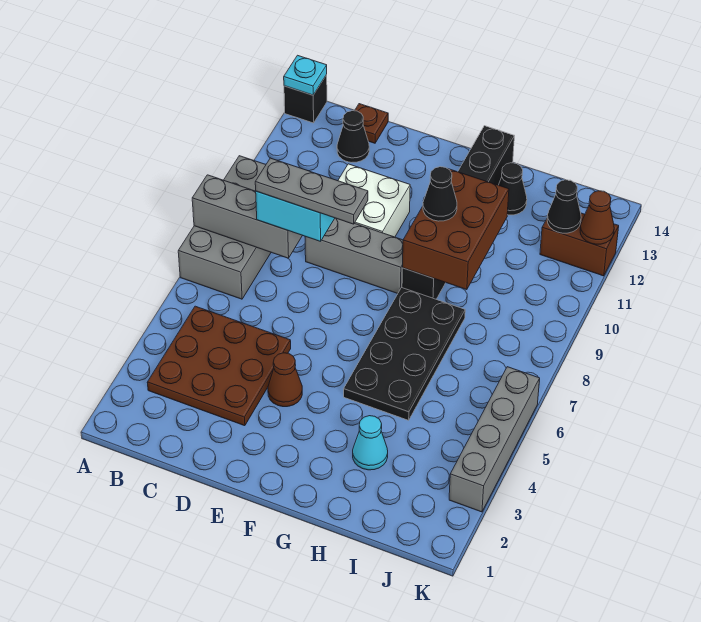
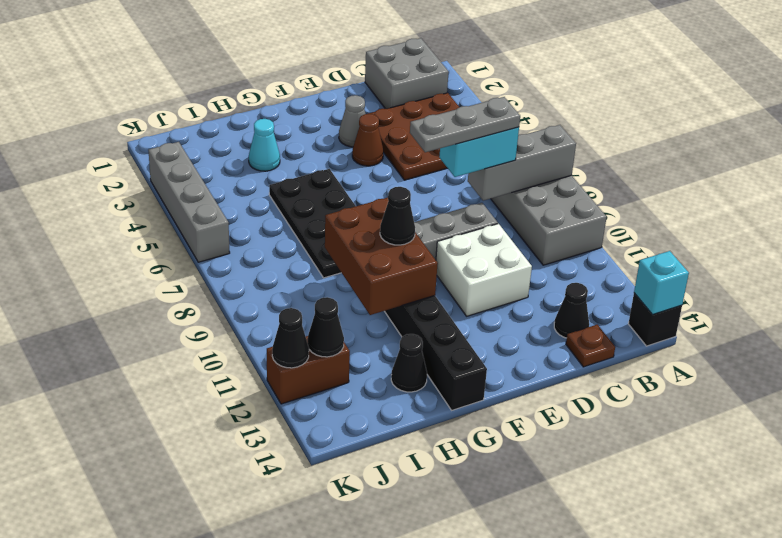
cyan 1x1 plate [284,55,327,95] -> cyan 1x1 brick [634,251,689,315]
none -> grey 2x2 brick [365,38,449,109]
none -> grey 1x1 cone [339,95,365,147]
brown 1x1 cone [580,191,614,244] -> black 1x1 cone [272,308,309,368]

